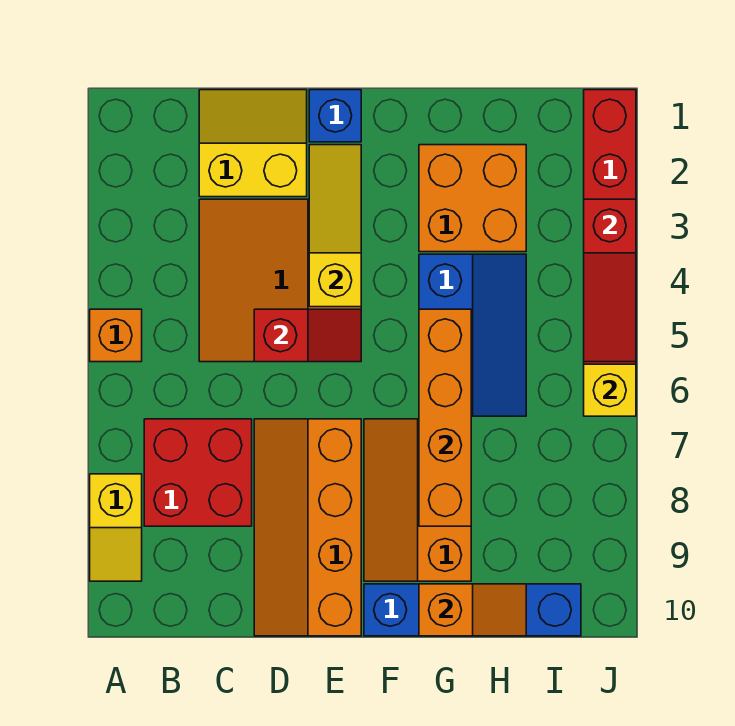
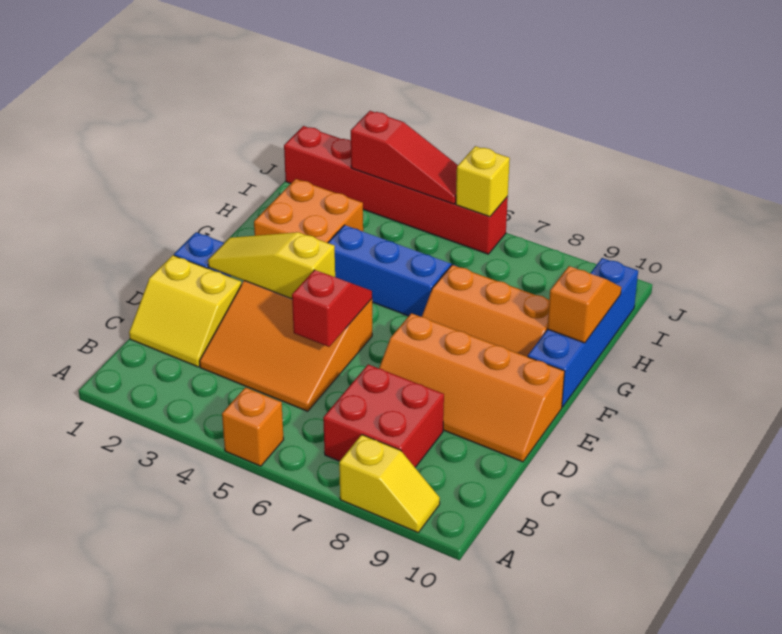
yellow 2x2 slope [199,90,307,197] -> yellow 2x2 slope turned to [129,255,241,367]
orange 1x4 brick [419,309,471,526] -> none

